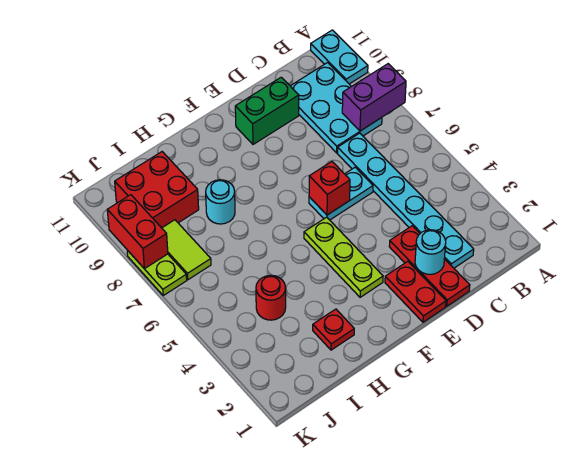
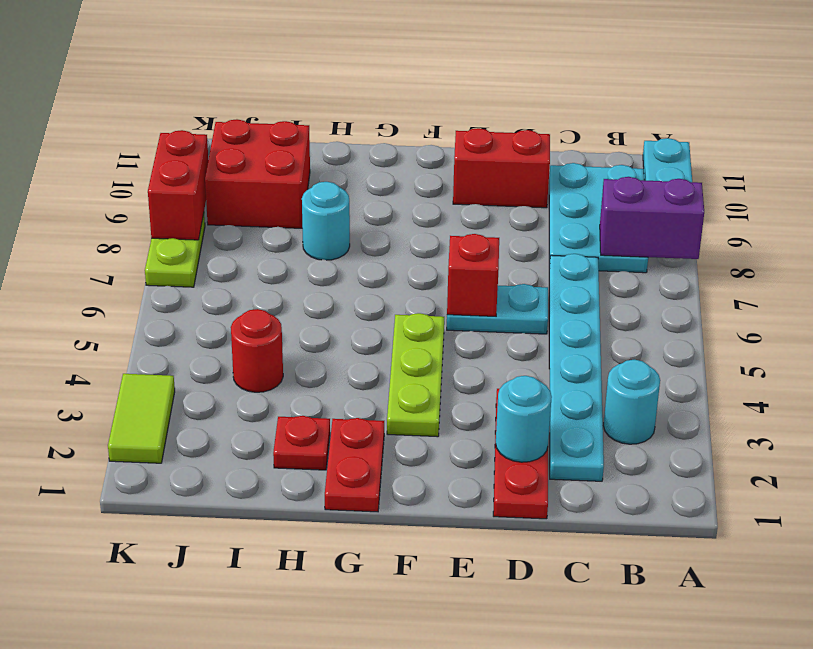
none -> cyan 1x1 round brick [604,360,660,444]
green 1x2 brick [235,77,299,144] -> red 1x2 brick [453,128,550,208]
red 1x2 plate [385,261,446,322] -> red 1x2 plate moved to [325,418,384,512]
lime 1x2 tile [162,220,211,280] -> lime 1x2 tile moved to [108,374,175,463]

